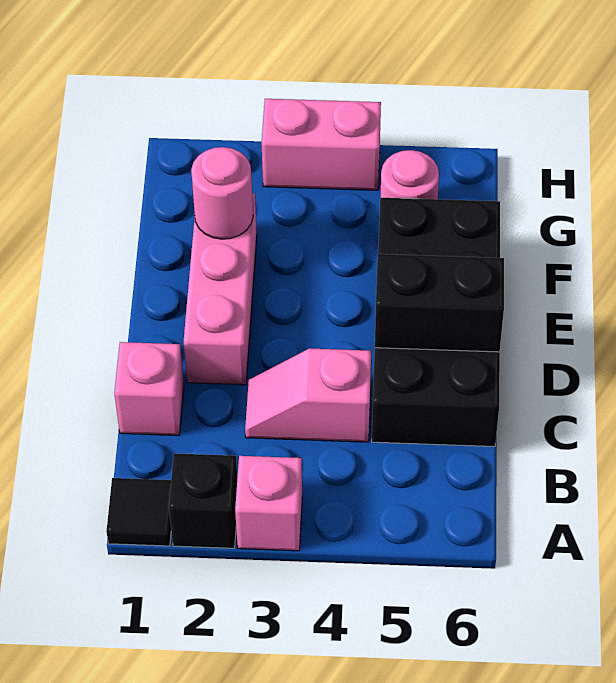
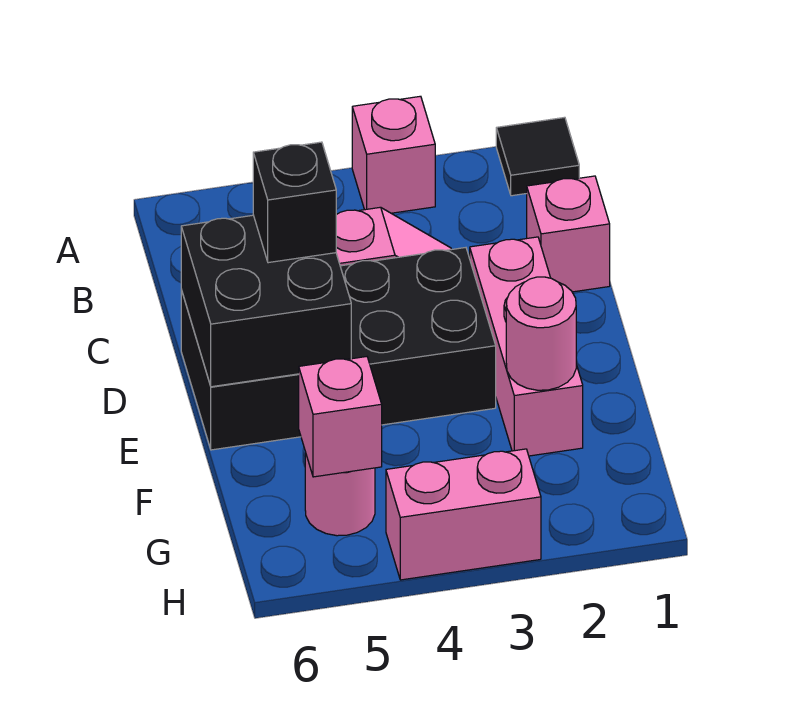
black 1x1 brick [169,453,237,548] -> black 1x1 brick moved to [253,142,336,263]
black 2x4 brick [372,198,500,447] -> black 2x4 brick turned to [181,248,496,450]
black 1x2 brick [375,254,504,352] -> black 2x2 brick [181,215,351,387]
none -> pink 1x1 brick [299,357,382,477]

